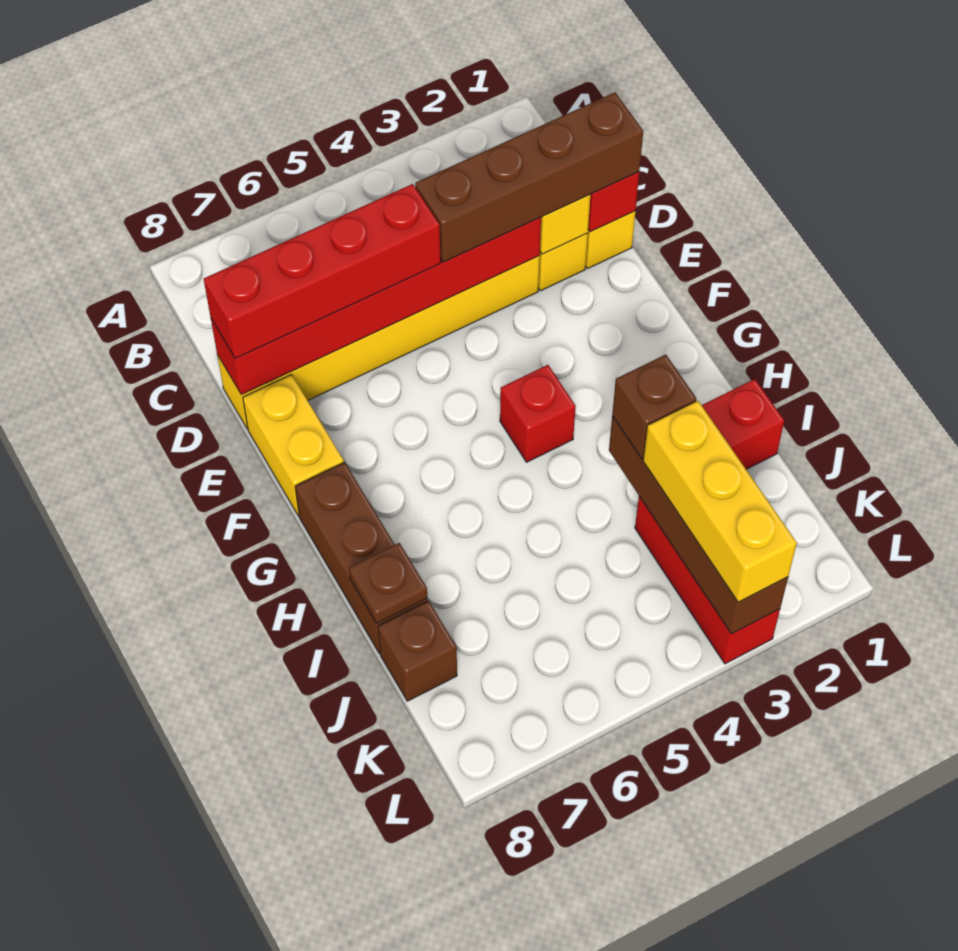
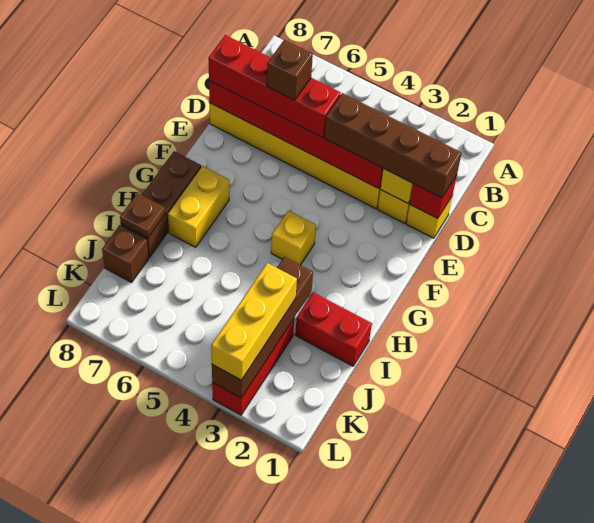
yellow 1x2 brick [243,375,344,516] -> yellow 1x2 brick moved to [168,166,229,247]
red 1x1 brick [500,365,576,462] -> yellow 1x1 brick [271,210,316,265]
brown 1x1 brick [612,355,696,459] -> brown 1x1 brick moved to [267,40,313,100]

